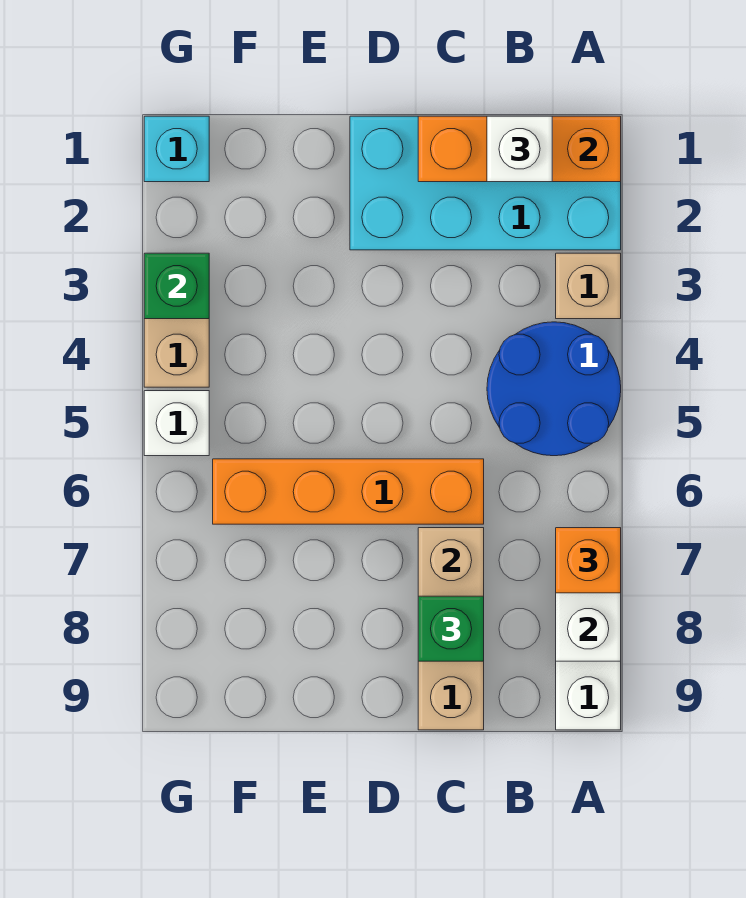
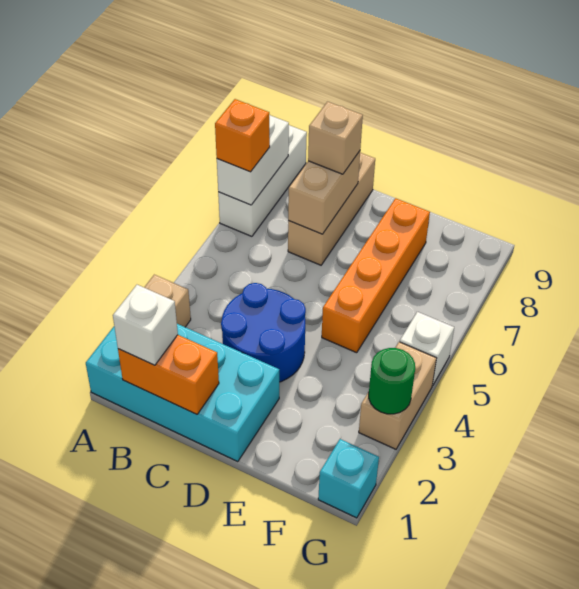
orange 1x3 brick [418,116,621,182] -> orange 1x2 brick [118,335,219,414]
blue 2x2 round brick [487,322,621,456] -> blue 2x2 round brick moved to [221,283,306,382]
orange 1x4 brick [213,459,484,524] -> orange 1x4 brick turned to [322,198,430,353]
green 1x1 brick [418,596,484,661] -> tan 1x1 brick [308,102,363,174]
green 1x1 brick [144,253,209,319] -> green 1x1 round brick [369,348,415,414]

